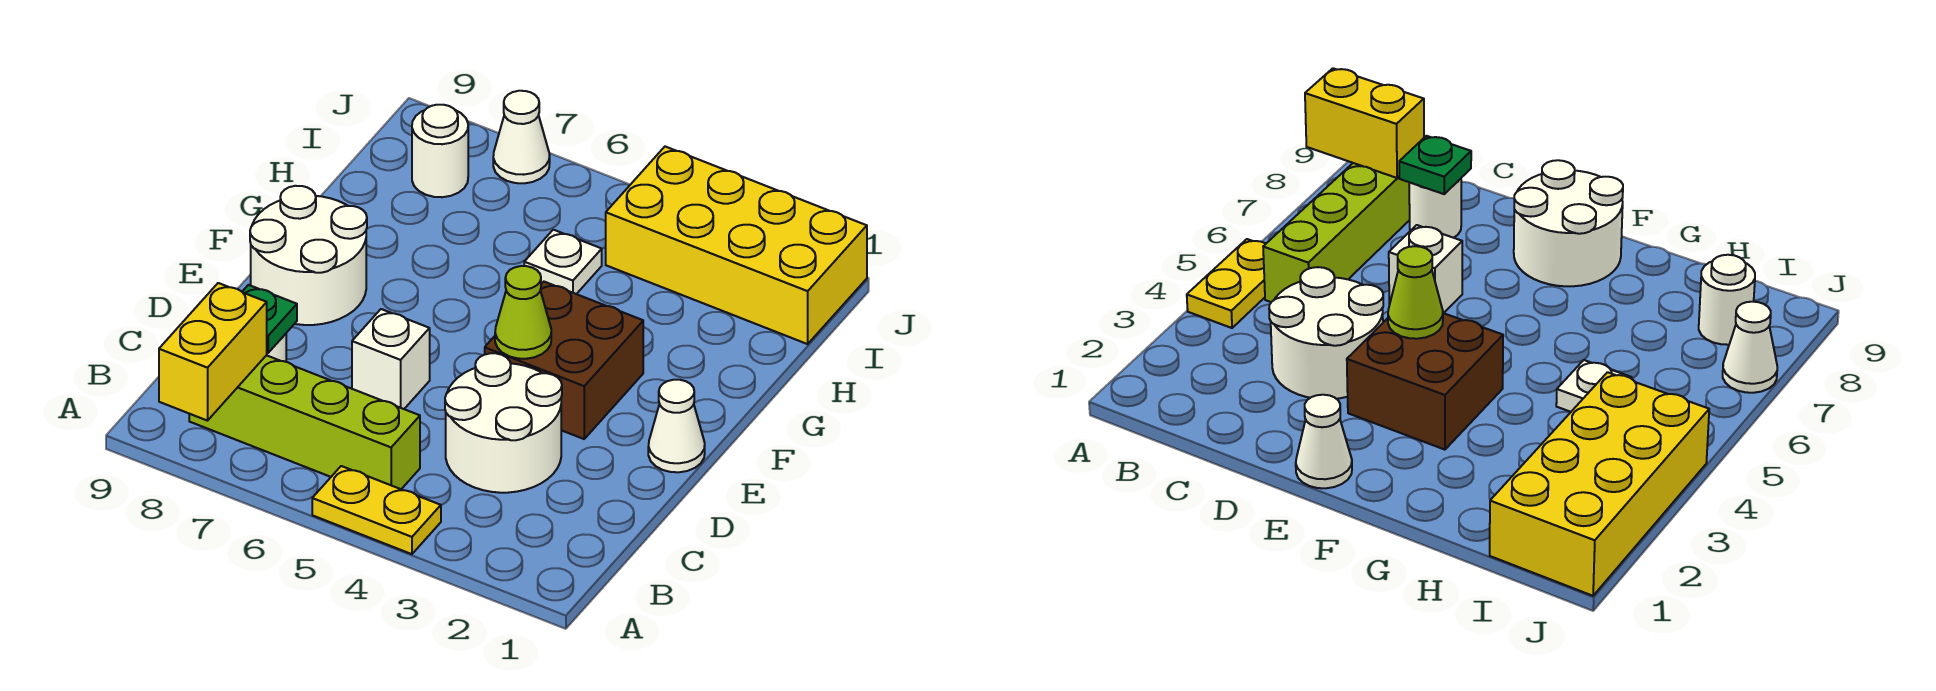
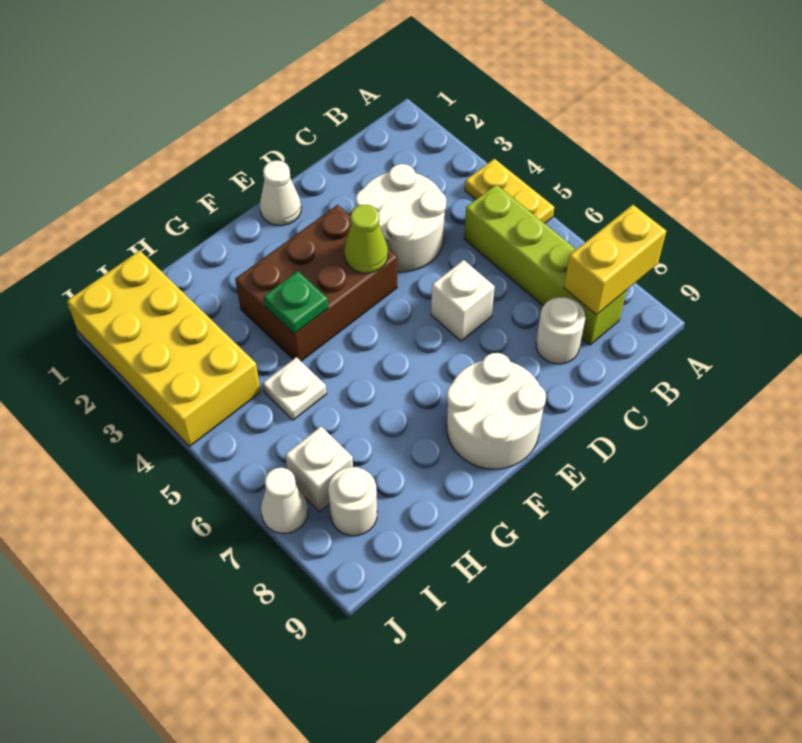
green 1x1 plate [242,285,297,353] -> green 1x1 plate moved to [264,271,328,334]
brown 2x2 brick [485,282,643,439] -> brown 2x3 brick [235,205,397,361]
none -> white 1x1 brick [285,427,353,512]

